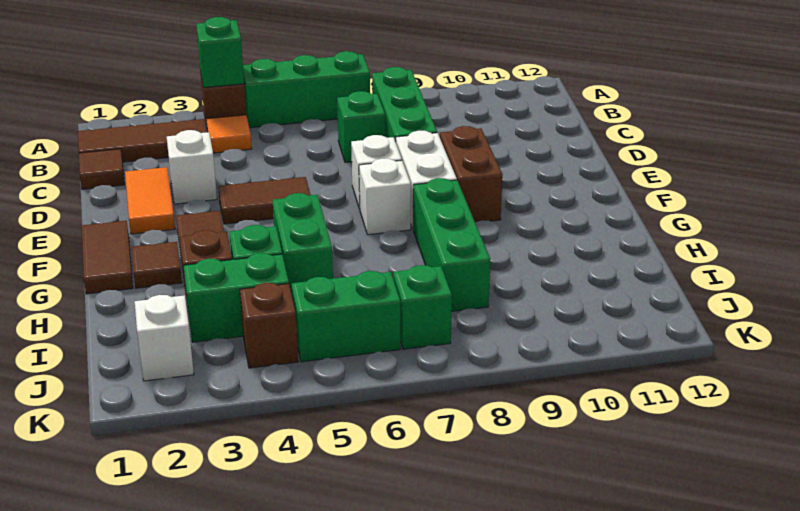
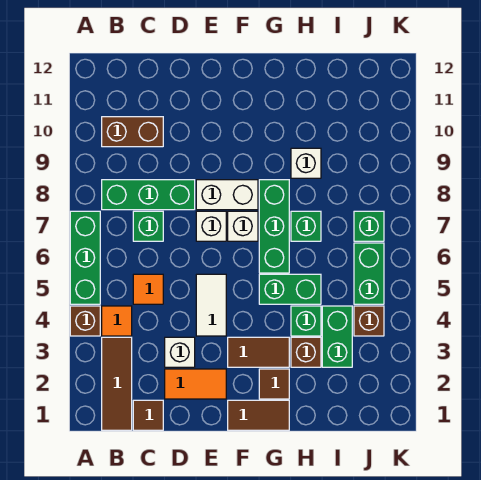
green 1x1 brick [196,17,244,87] -> green 1x1 brick moved to [291,211,321,241]
none -> orange 1x1 tile [133,274,163,304]
brown 1x2 tile [218,177,310,224] -> white 1x2 tile [196,274,226,336]
brown 1x2 brick [440,126,503,222] -> brown 1x2 brick moved to [102,117,163,147]
green 1x3 brick [413,178,490,311] -> green 1x3 brick turned to [259,180,289,273]
white 1x1 brick [135,295,194,381] -> white 1x1 brick moved to [291,148,321,178]

